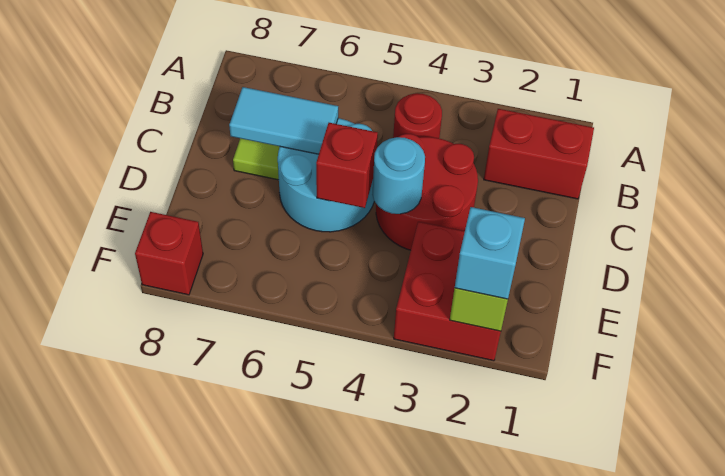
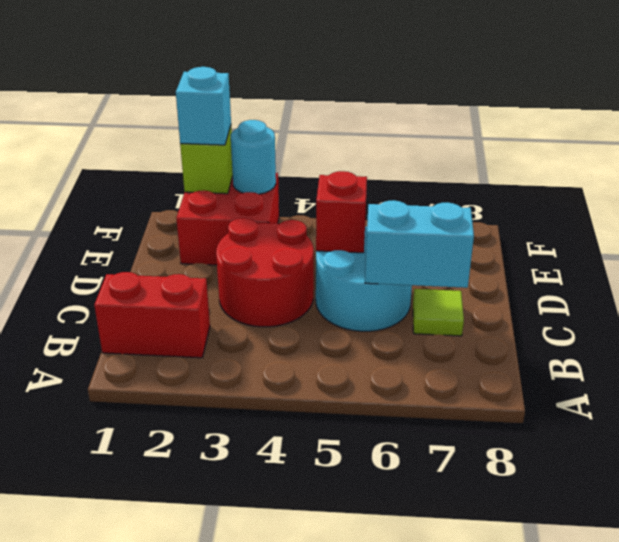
red 1x1 round brick [393,93,442,138] -> none
cyan 1x2 tile [229,87,338,154] -> cyan 1x2 brick [365,200,474,288]
cyan 1x1 round brick [372,137,425,214] -> cyan 1x1 round brick moved to [231,120,276,194]
red 1x1 brick [135,212,203,295] -> none

